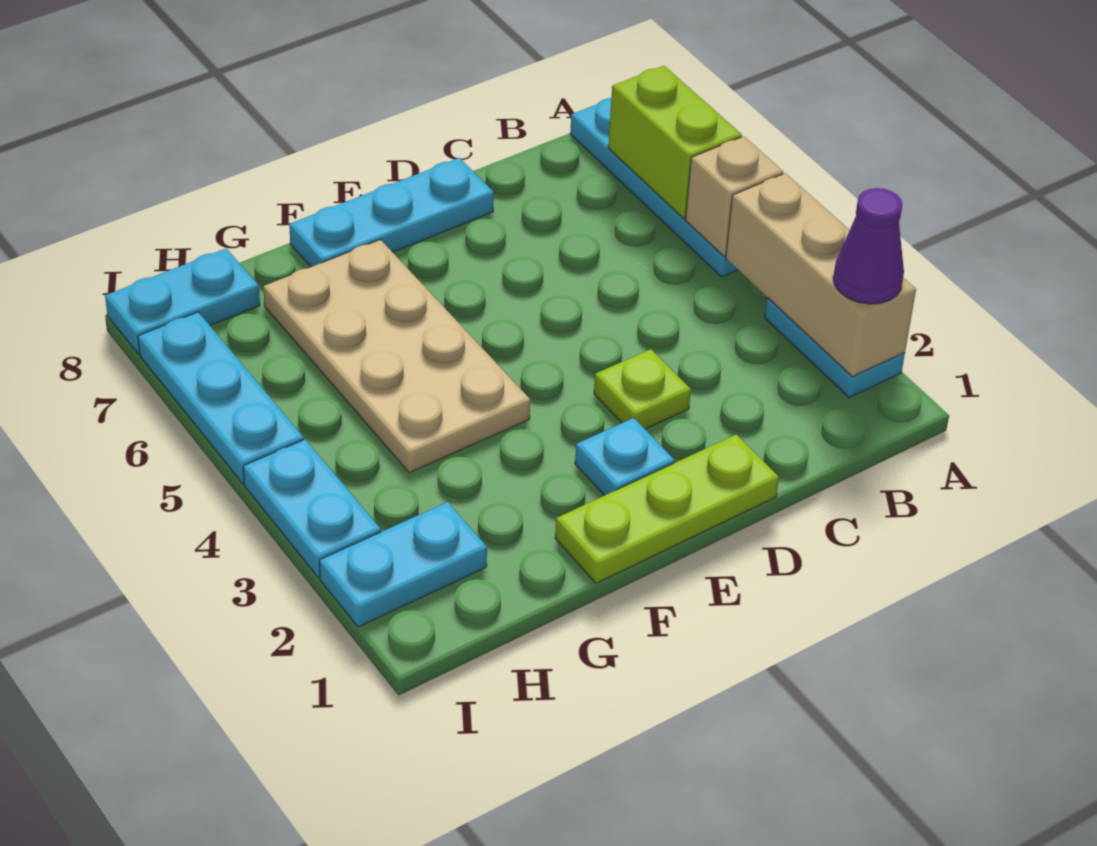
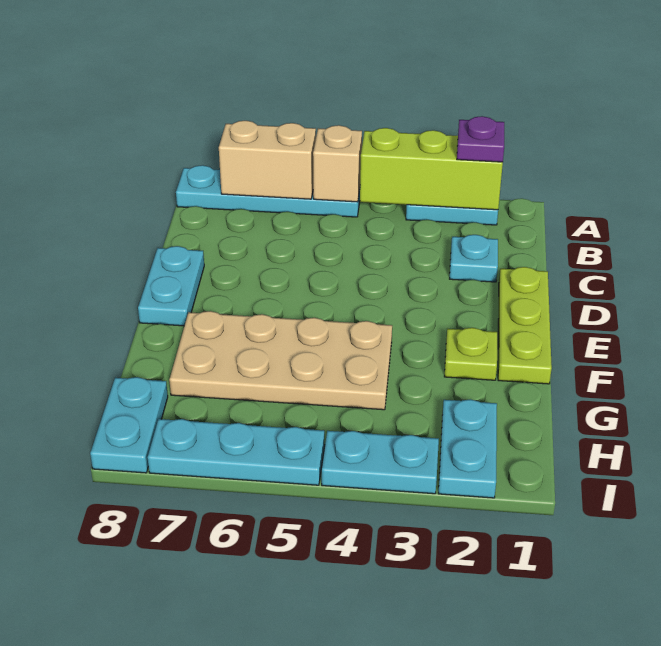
tan 1x3 brick [726,173,916,377] -> lime 1x3 brick [360,128,503,210]
purple 1x1 cone [833,188,904,304] -> purple 1x1 plate [457,116,504,162]
lime 1x2 brick [608,66,742,218] -> tan 1x2 brick [219,121,316,199]
lime 1x1 plate [594,349,691,429] -> lime 1x1 plate moved to [444,328,497,380]
cyan 1x3 plate [289,158,494,267] -> cyan 1x2 plate [138,246,204,326]
cyan 1x1 plate [575,418,675,496] -> cyan 1x1 plate moved to [450,235,498,282]

